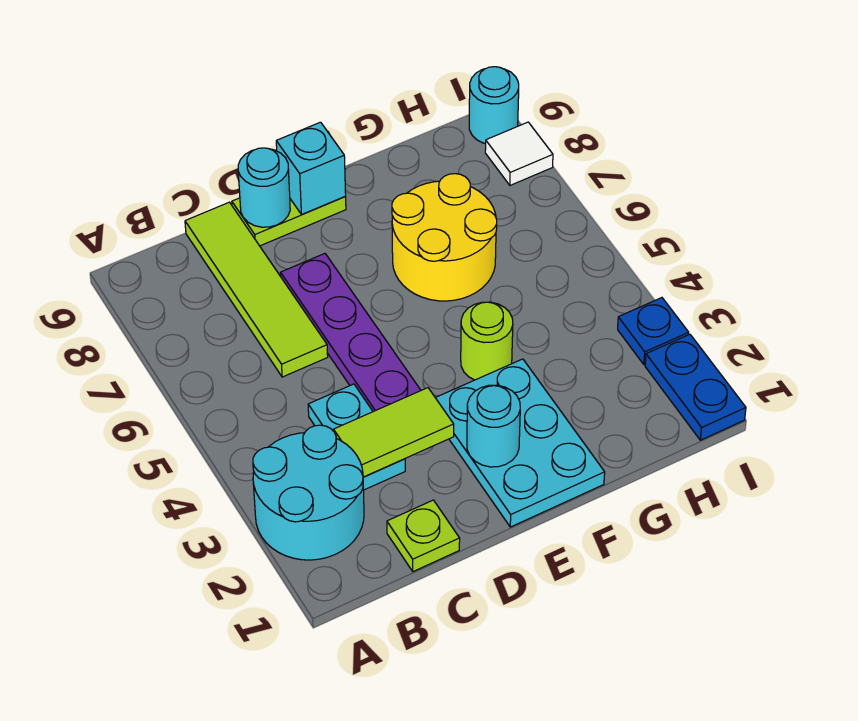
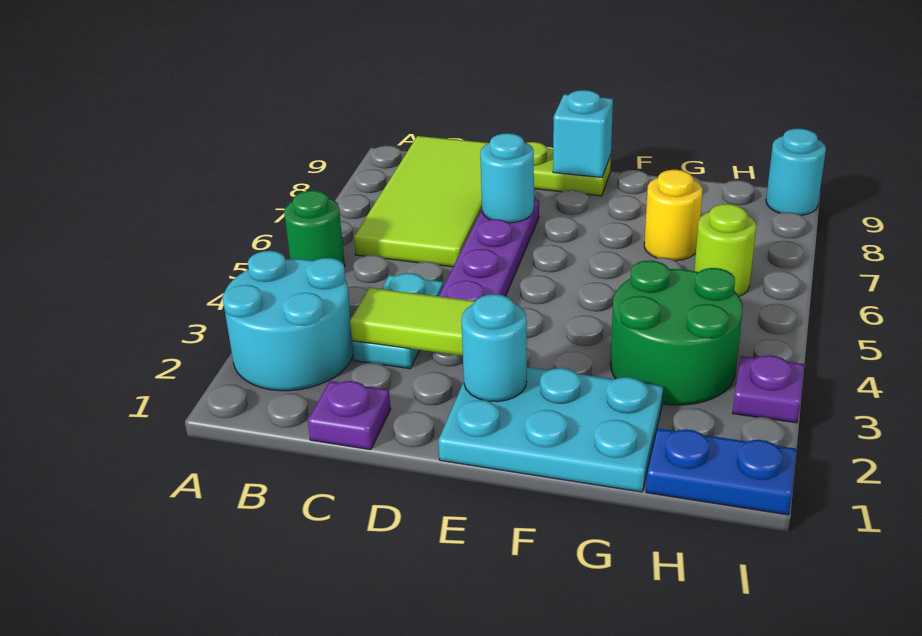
none -> green 1x1 round brick [284,190,345,267]
lime 1x1 plate [387,500,460,571] -> purple 1x1 plate [308,381,391,450]
lime 1x4 tile [185,202,328,377] -> lime 2x4 tile [354,136,488,267]
cyan 1x1 round brick [238,148,290,227] -> cyan 1x1 round brick moved to [480,133,534,223]
cyan 2x3 plate [436,359,605,527] -> cyan 2x3 plate turned to [438,367,663,492]
lime 1x1 round brick [461,302,513,380] -> lime 1x1 round brick moved to [694,204,756,296]
yellow 2x2 round brick [392,174,497,301] -> yellow 1x1 round brick [644,170,702,261]
none -> green 2x2 round brick [610,260,743,405]
blue 1x2 plate [645,334,746,440] -> blue 1x2 plate turned to [646,428,796,515]
blue 1x1 plate [618,298,689,365] -> purple 1x1 plate [733,355,804,423]
white 1x1 tile [485,122,553,185] -> none

